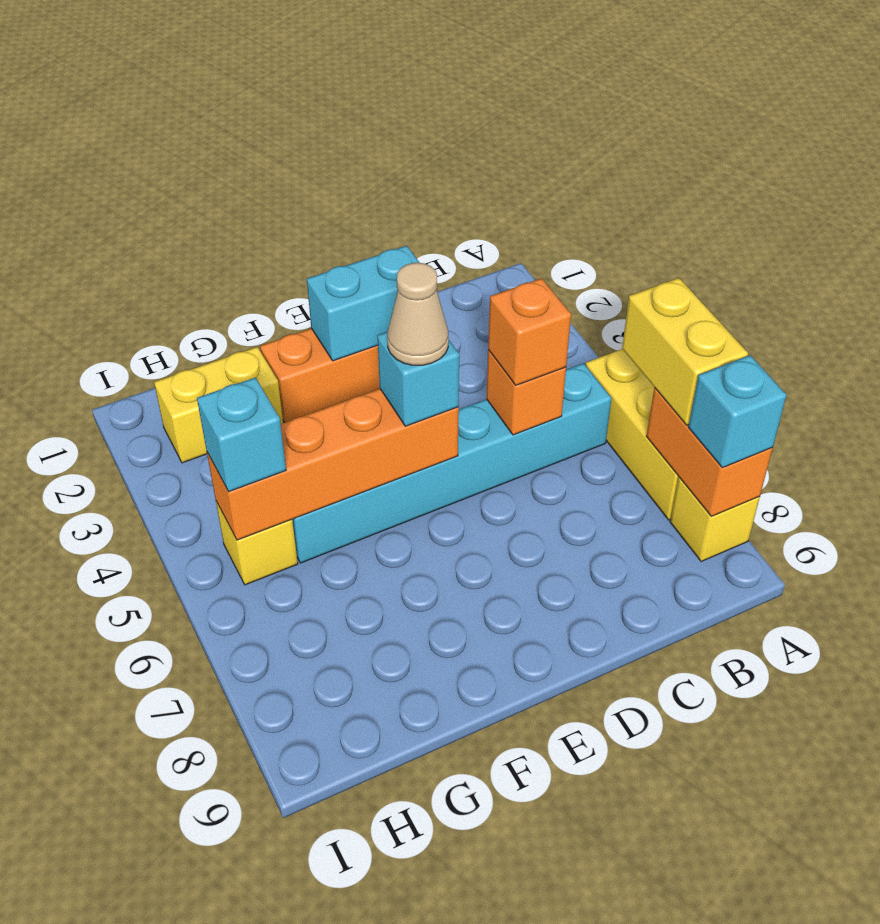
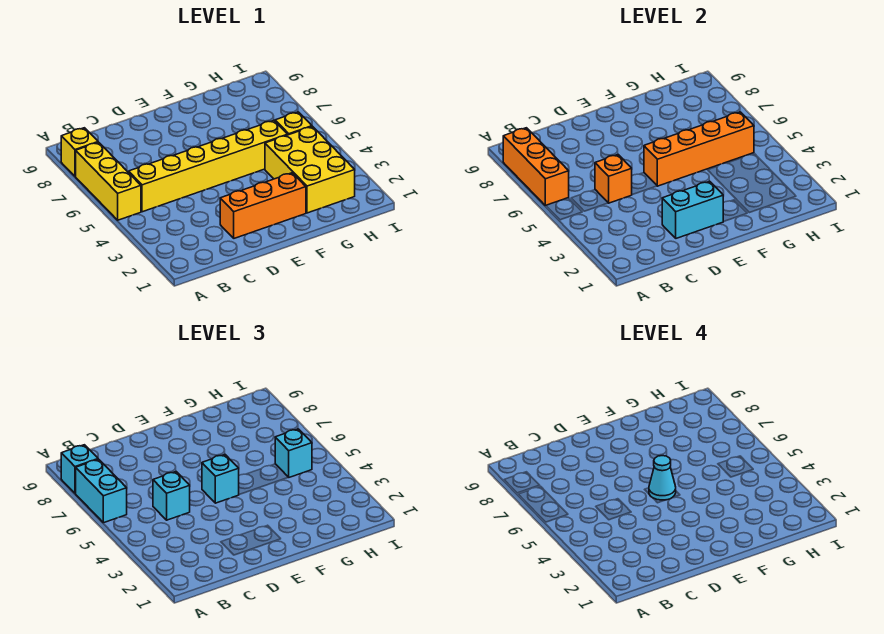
yellow 1x2 brick [622,278,748,425] -> cyan 1x2 brick [75,459,127,523]
orange 1x2 brick [646,388,773,516] -> orange 1x3 brick [503,128,569,206]
cyan 1x6 brick [292,363,612,563] -> yellow 1x6 brick [129,120,288,212]
orange 1x1 brick [488,278,571,385] -> cyan 1x1 brick [153,472,190,520]
tan 1x1 cone [387,263,448,365] -> cyan 1x1 cone [649,456,676,500]
yellow 1x2 brick [154,347,283,463] -> yellow 2x3 brick [265,126,355,213]

